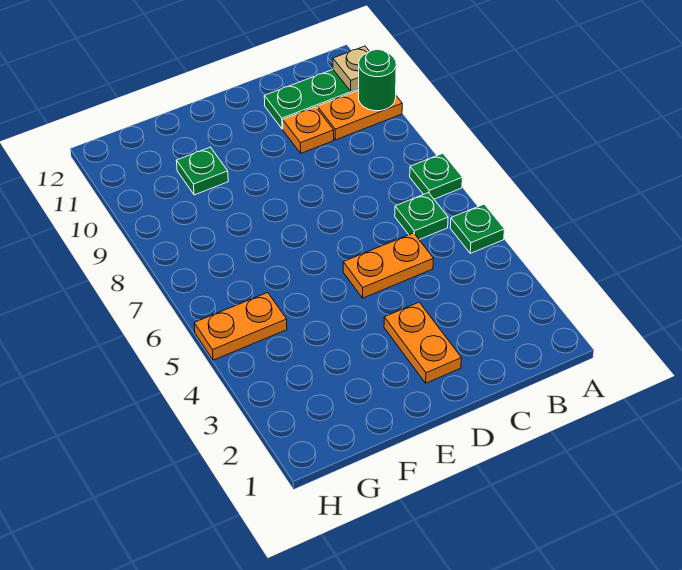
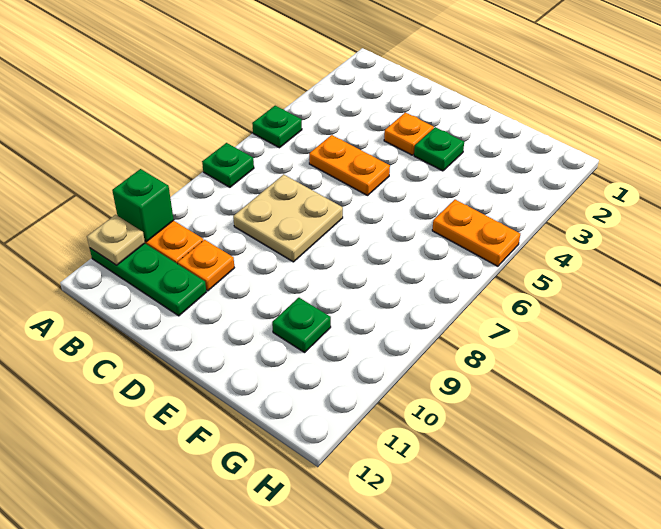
green 1x1 round brick [358,49,396,111] -> green 1x1 brick [112,169,174,242]
green 1x1 plate [395,193,448,239] -> green 1x1 plate moved to [414,127,464,171]
none -> tan 2x2 plate [233,174,343,262]
orange 1x2 plate [384,302,461,383] -> orange 1x1 plate [384,112,434,155]

